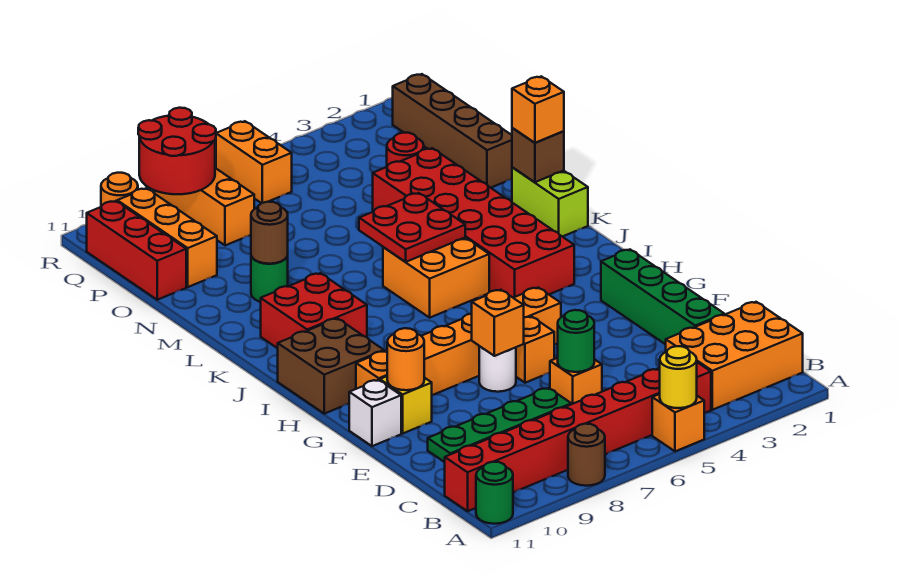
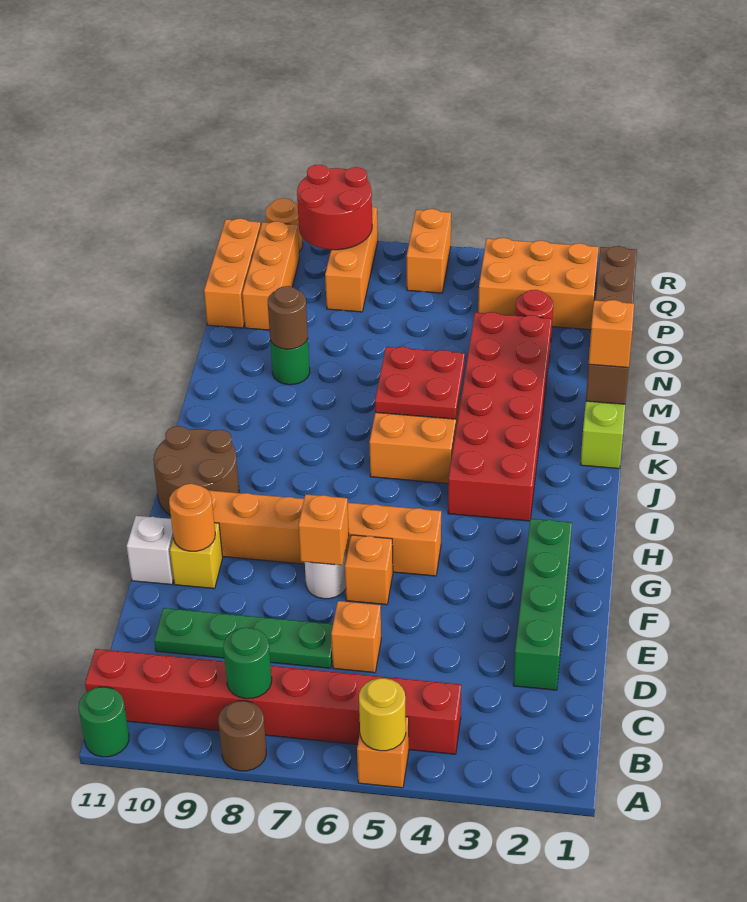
orange 2x3 brick [666,302,803,410] -> orange 2x3 brick moved to [478,238,599,330]
green 1x1 round brick [557,310,594,372] -> green 1x1 round brick moved to [223,628,272,699]
brown 2x2 brick [278,318,384,414] -> brown 2x2 round brick [153,426,239,516]
red 2x2 brick [261,273,367,348] -> none
red 1x3 brick [87,201,186,300] -> orange 1x3 brick [204,219,261,328]

